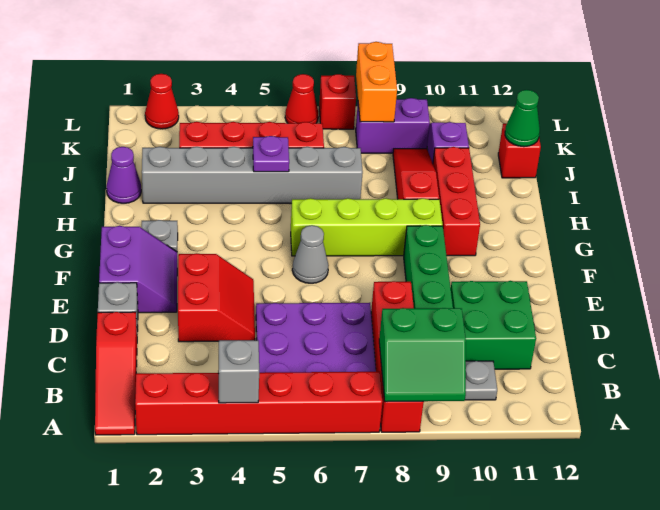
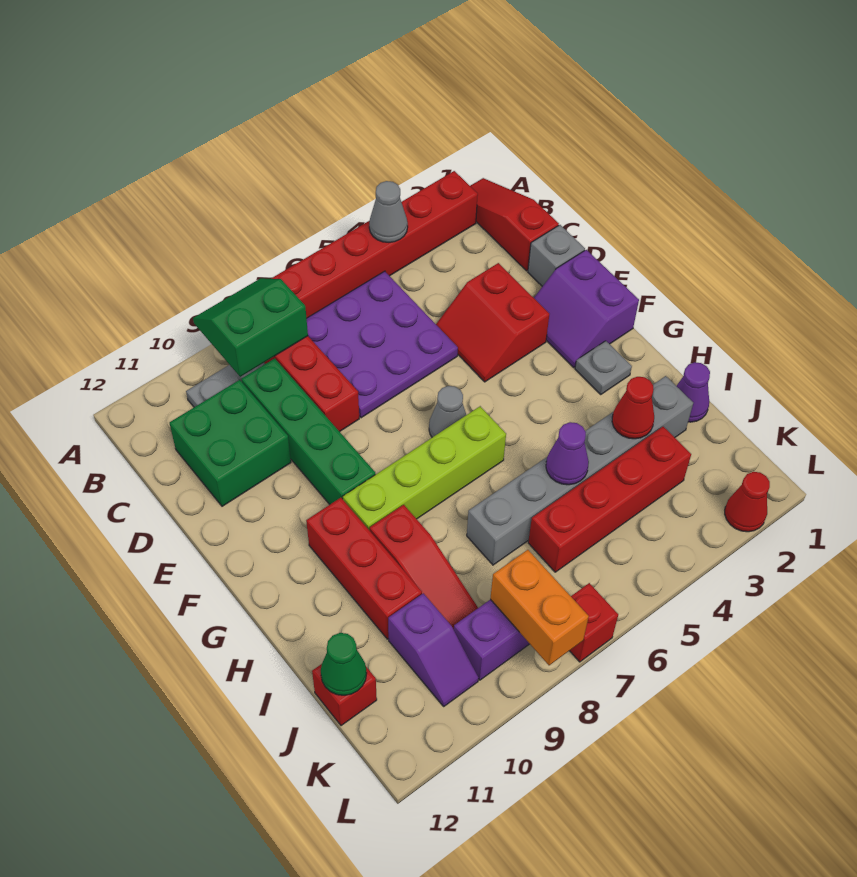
grey 1x1 brick [218,340,259,403] -> grey 1x1 cone [369,181,408,242]
purple 1x1 plate [253,136,289,172] -> purple 1x1 cone [546,422,589,485]
red 1x1 cone [285,74,318,123] -> red 1x1 cone moved to [612,377,654,439]

